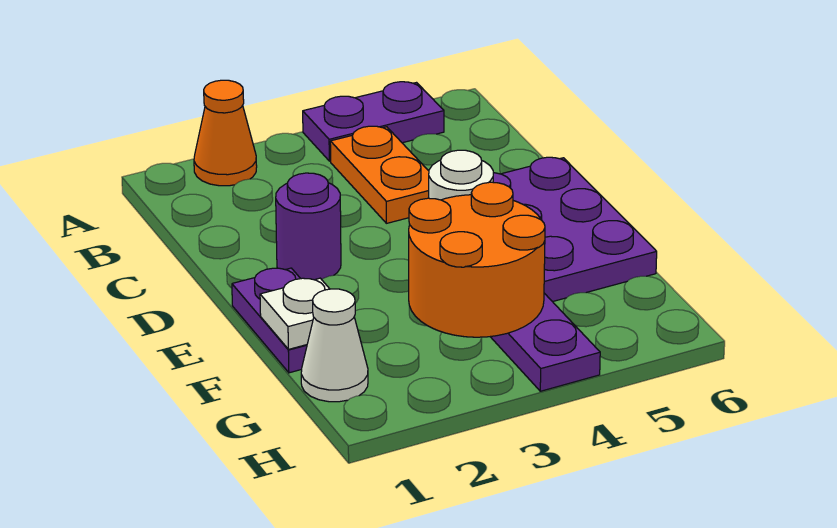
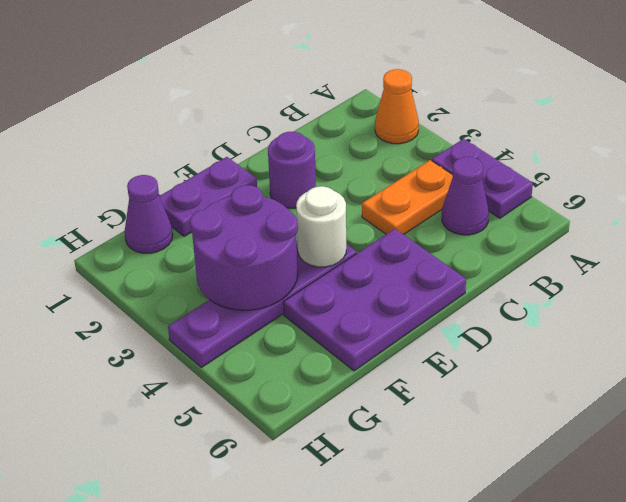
none -> purple 1x1 cone [442,157,489,235]
white 1x1 plate [260,278,329,349] -> none
orange 2x2 round brick [409,182,545,337] -> purple 2x2 round brick [190,185,298,310]
white 1x1 cone [301,289,368,402] -> purple 1x1 cone [125,175,173,253]

